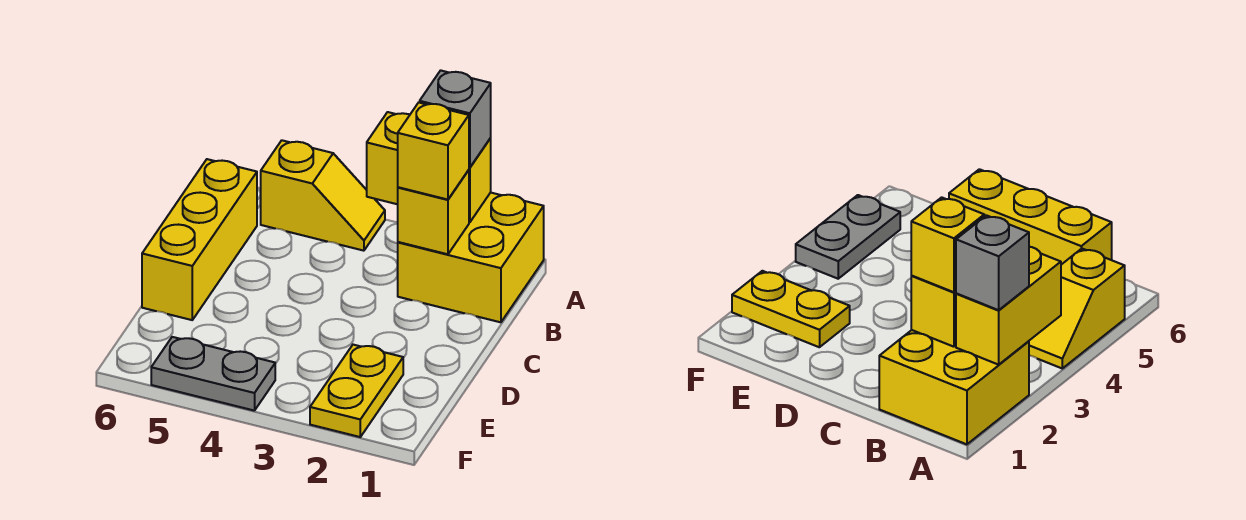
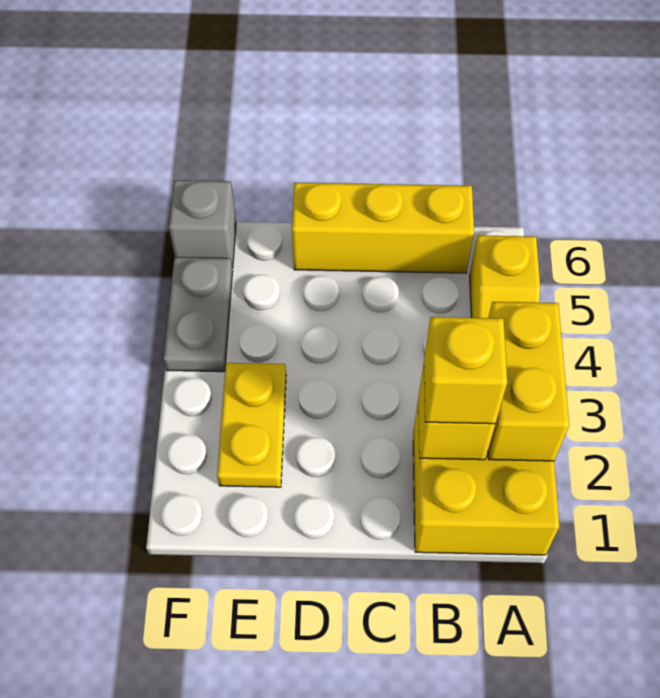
grey 1x1 brick [420,70,491,168] -> grey 1x1 brick moved to [169,180,236,268]
yellow 1x2 plate [310,345,403,437] -> yellow 1x2 plate turned to [217,363,286,487]

